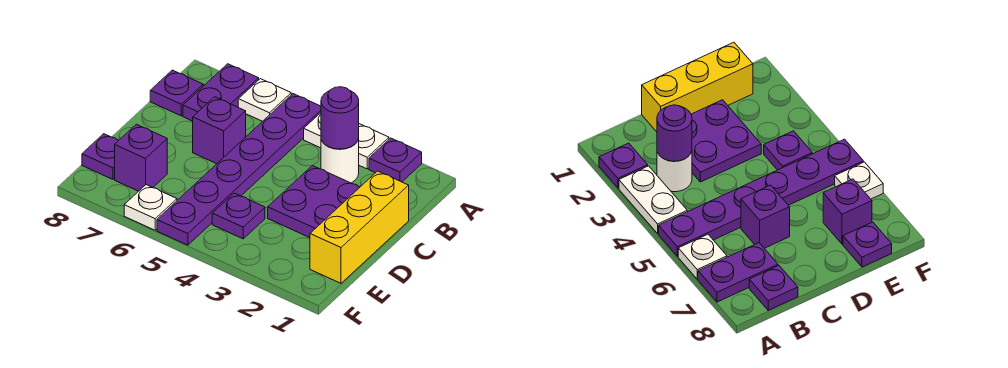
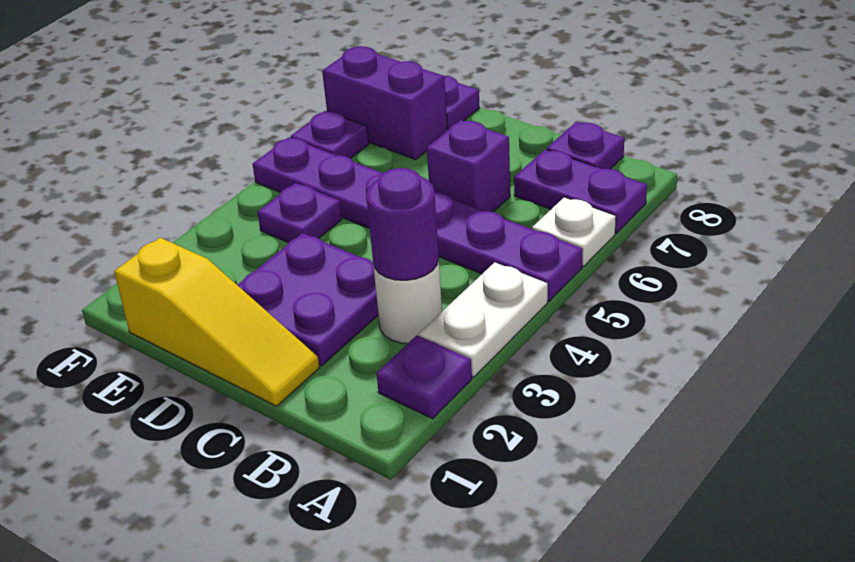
yellow 1x3 brick [310,171,409,283] -> yellow 1x3 slope [114,238,319,406]
purple 1x1 brick [115,124,167,191] -> purple 1x2 brick [322,46,447,160]
white 1x1 plate [124,185,177,230] -> purple 1x1 plate [291,111,369,159]

